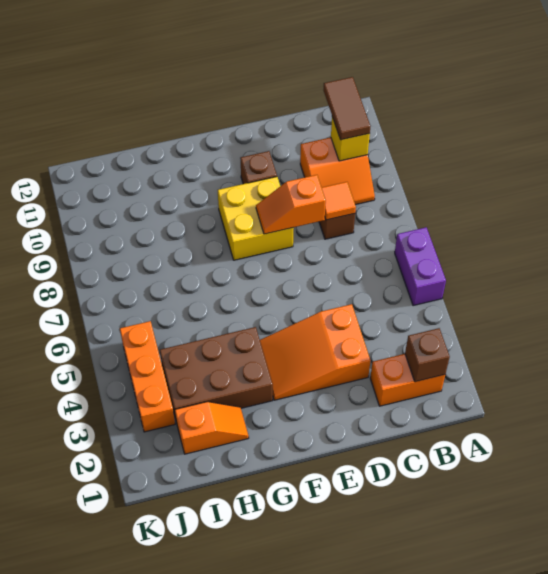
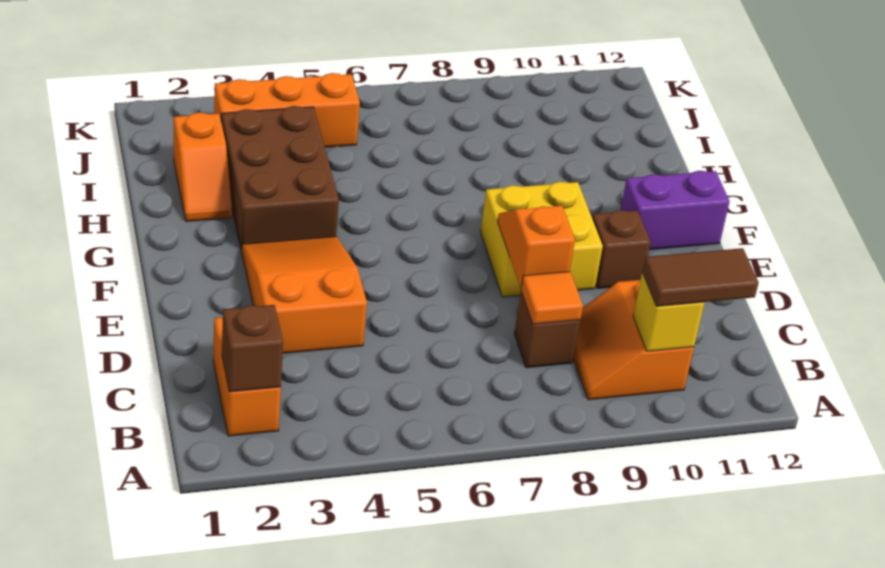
purple 1x2 brick [395,227,446,306] -> purple 1x2 brick moved to [621,171,730,250]

